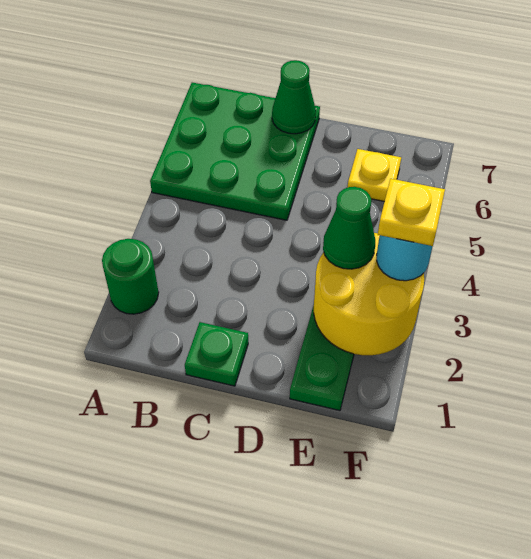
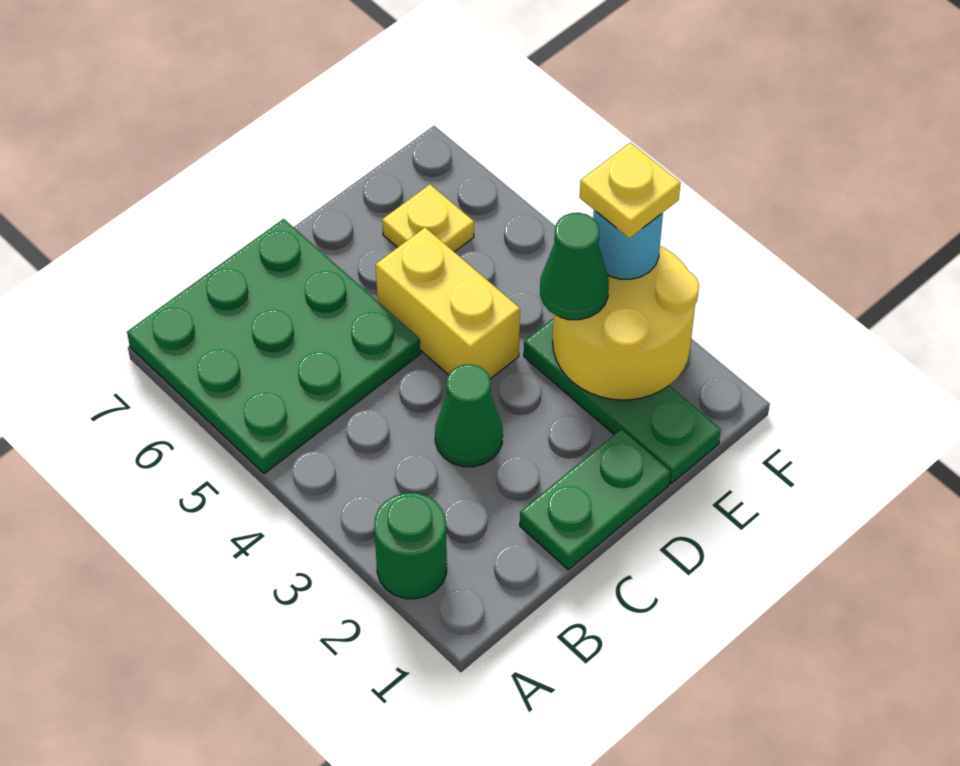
green 1x1 plate [185,322,248,386] -> green 1x2 plate [520,429,670,570]
green 1x1 cone [272,60,316,134] -> green 1x1 cone moved to [435,364,503,467]
none -> yellow 1x2 brick [376,227,520,379]

